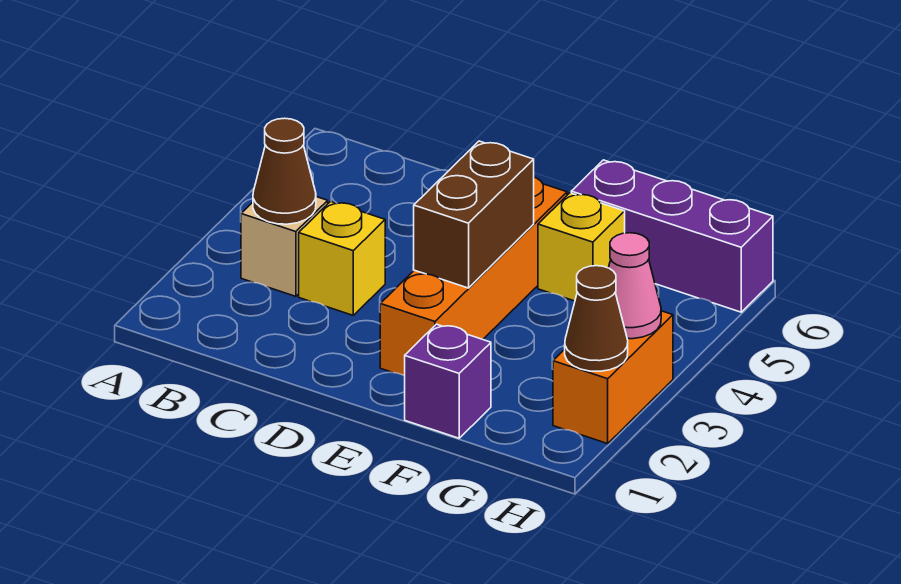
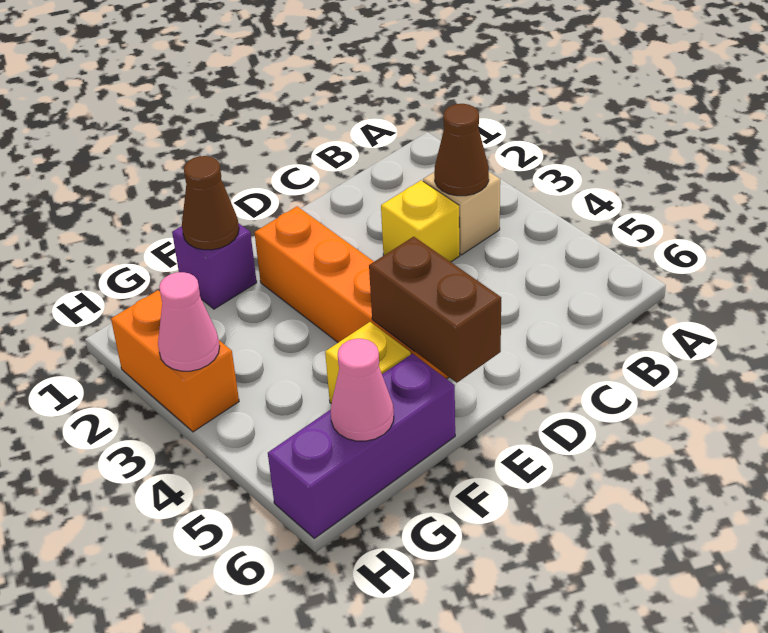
brown 1x2 brick [413,141,534,288] -> brown 1x2 brick moved to [369,237,501,383]
none -> pink 1x1 cone [331,339,394,441]
brown 1x1 cone [565,266,628,371] -> brown 1x1 cone moved to [182,156,239,250]

